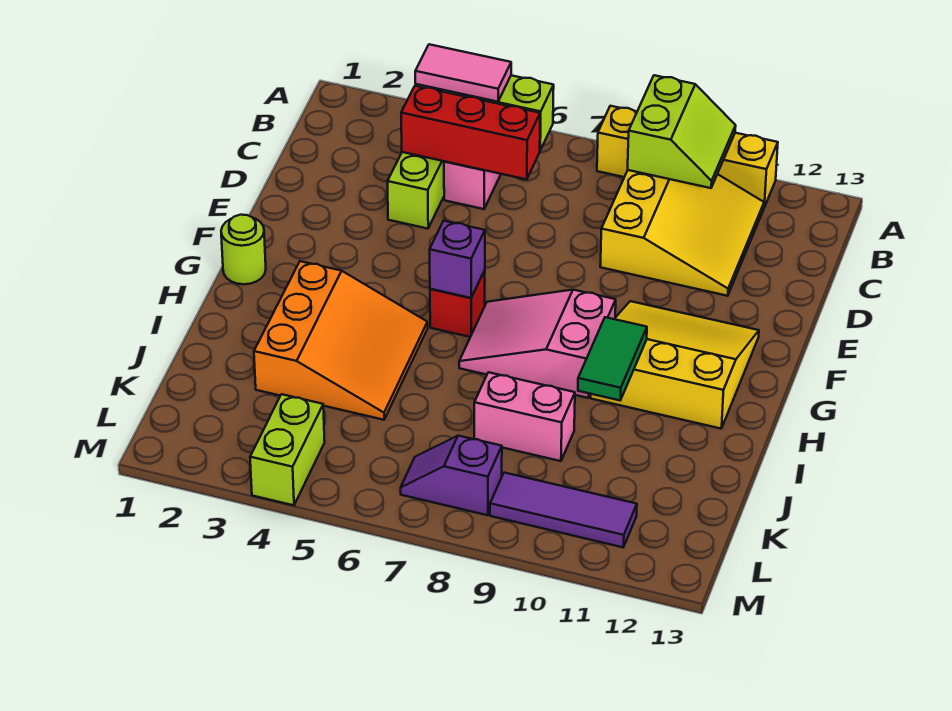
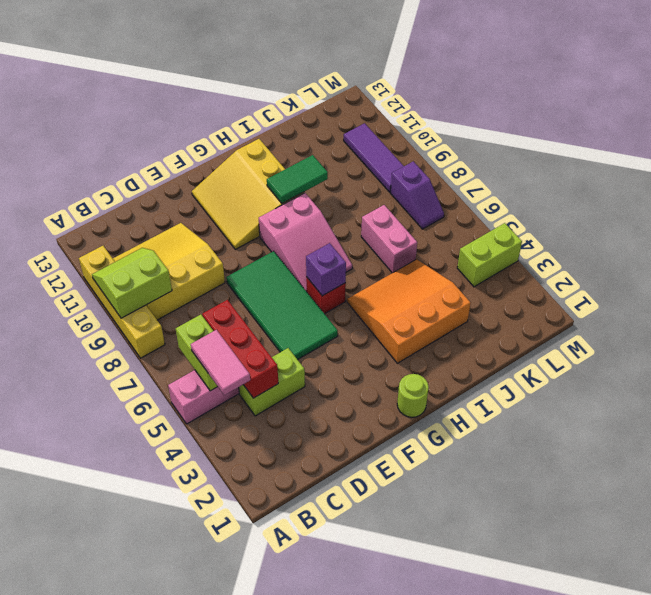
none -> green 2x4 tile [226,251,338,360]
pink 1x2 brick [474,372,575,461] -> pink 1x2 brick moved to [361,205,417,273]

